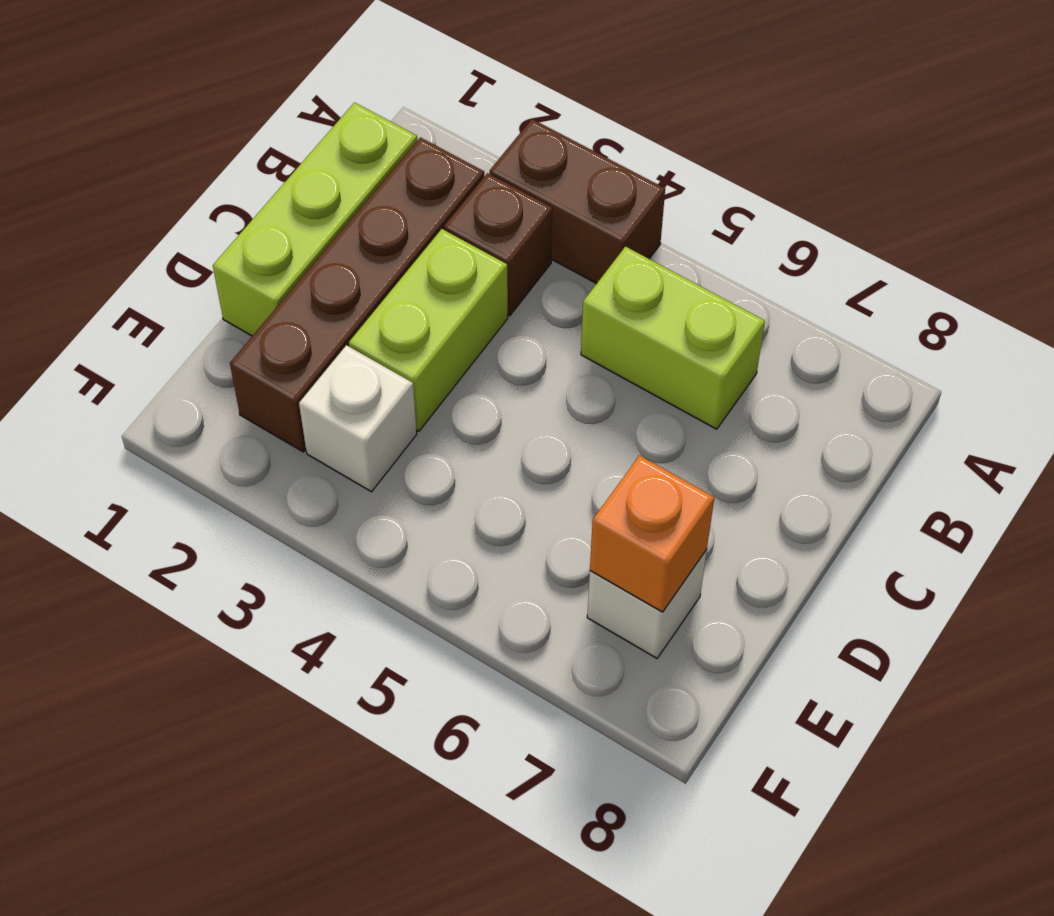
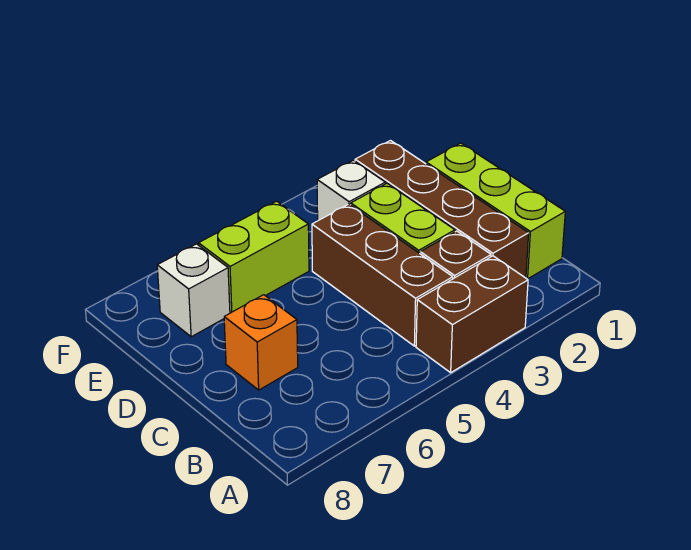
none -> brown 1x3 brick [312,204,453,346]
lime 1x2 brick [581,247,765,429] -> lime 1x2 brick moved to [199,201,309,313]
orange 1x1 brick [590,456,714,612] -> orange 1x1 brick moved to [224,295,298,390]

